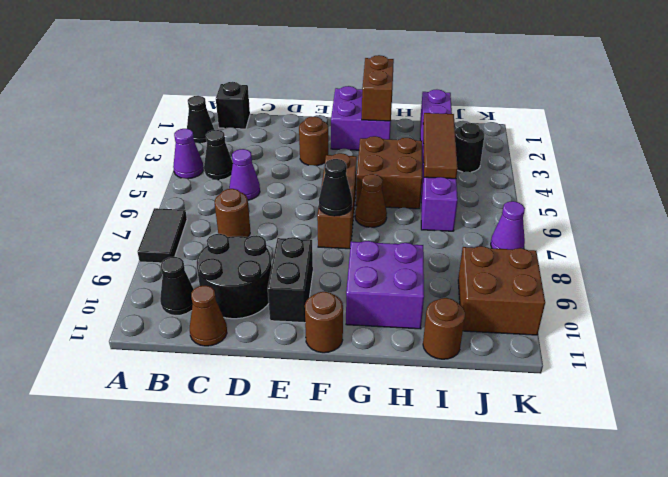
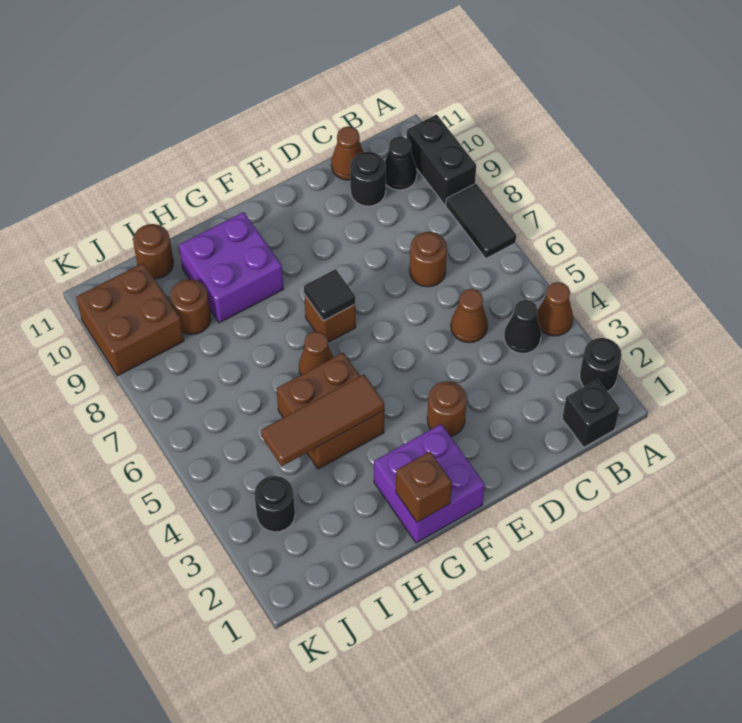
black 1x1 cone [187,96,214,143] -> black 1x1 round brick [580,338,622,391]
purple 1x1 cone [173,129,203,179] -> brown 1x1 cone [537,282,573,336]
purple 1x1 cone [229,149,260,200] -> brown 1x1 cone [451,289,488,343]
black 2x2 round brick [197,234,272,319] -> black 1x1 round brick [350,152,386,206]
black 1x2 brick [268,237,313,323] -> black 1x2 brick moved to [407,114,476,205]
brown 1x3 brick [317,153,357,249] -> brown 1x1 brick [304,294,356,342]
black 1x1 cone [319,159,352,216] -> black 1x1 tile [304,269,355,321]
brown 1x1 round brick [305,292,343,353] -> brown 1x1 round brick moved to [171,279,211,335]
brown 1x2 brick [362,55,394,121] -> brown 1x1 brick [396,452,452,522]
purple 1x6 brick [420,90,458,231] -> none
brown 1x3 tile [423,113,458,179] -> brown 1x3 tile turned to [261,375,384,466]
purple 1x1 cone [491,201,525,249] -> none

